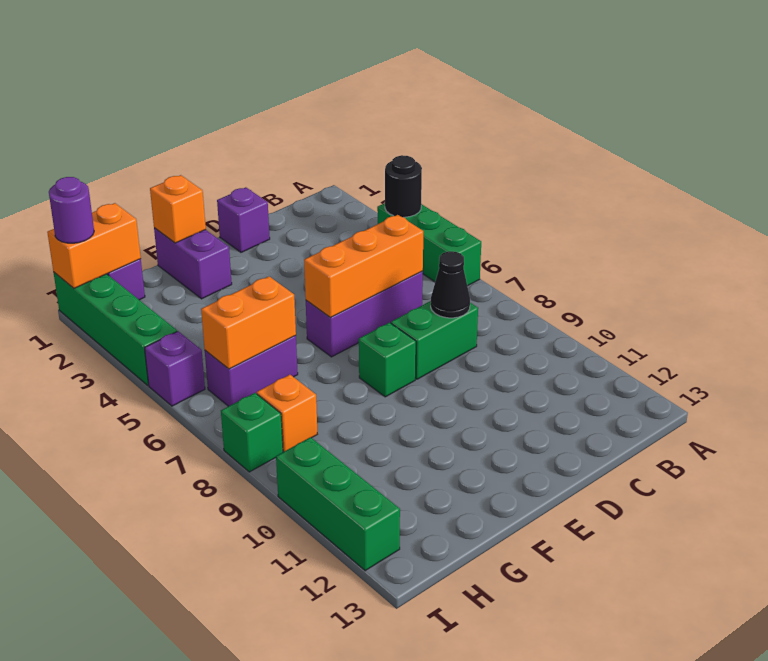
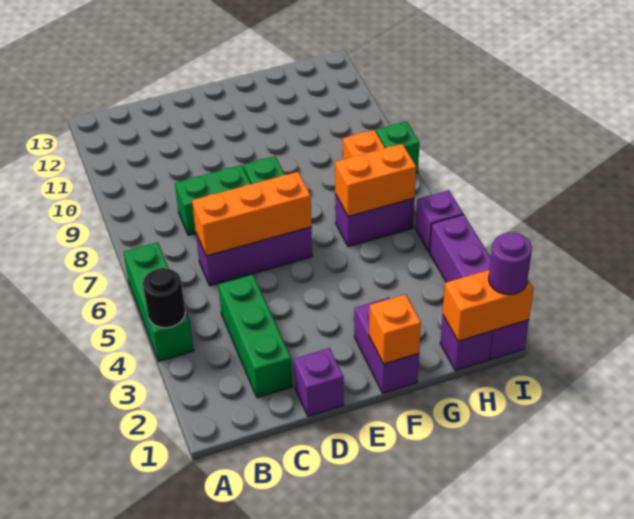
black 1x1 cone [431,251,470,318] -> none
green 1x4 brick [53,272,177,385] -> purple 1x4 brick [430,215,529,360]
green 1x3 brick [276,437,400,571] -> green 1x3 brick moved to [218,275,293,398]

